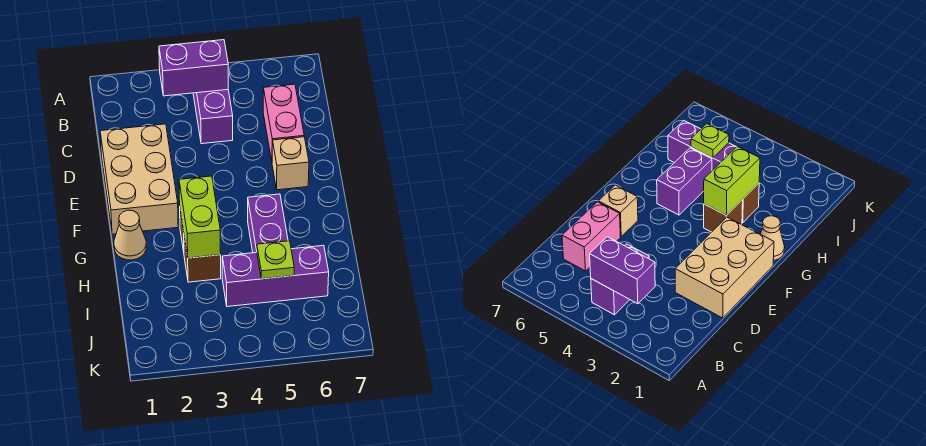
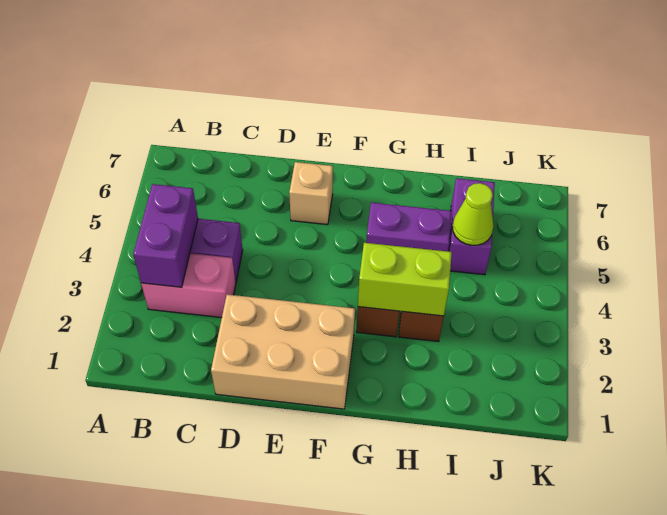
pink 1x2 brick [263,84,304,161] -> pink 1x2 brick moved to [141,253,236,318]
tan 1x1 cone [114,210,146,260] -> none
purple 1x3 brick [222,245,329,307] -> purple 1x2 brick [448,178,495,275]
lime 1x1 plate [257,241,294,279] -> lime 1x1 cone [452,183,494,245]

